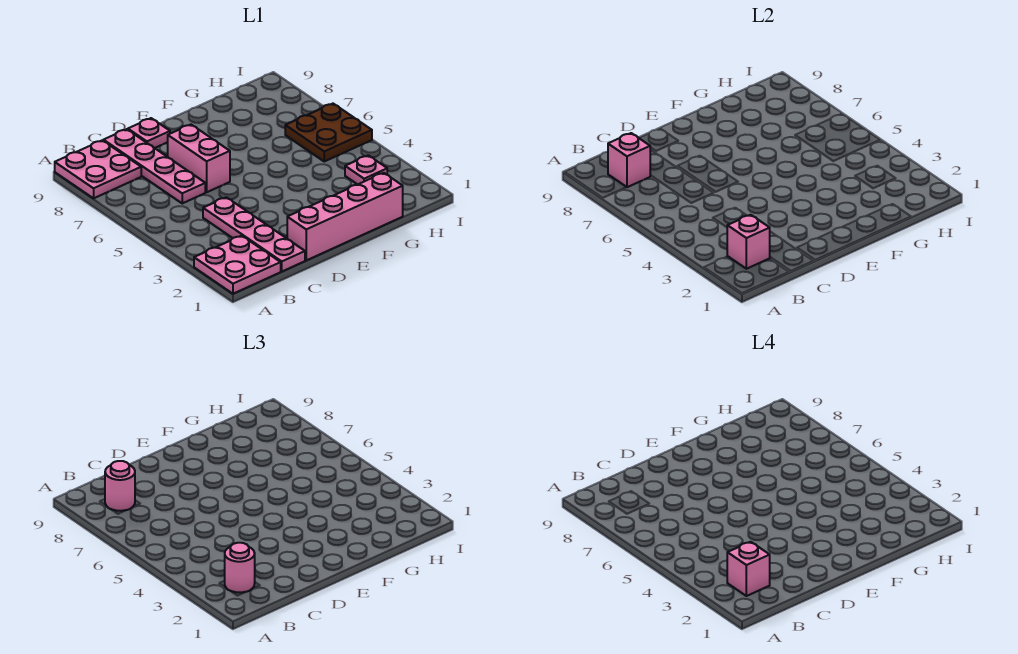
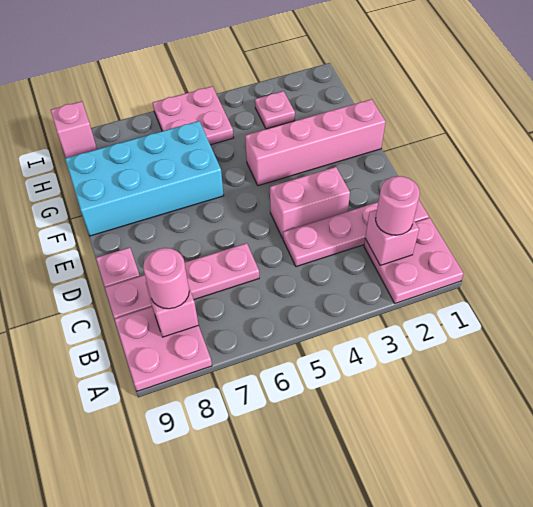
pink 1x1 brick [727,542,770,596] -> pink 1x1 brick moved to [51,101,97,158]
pink 1x4 brick [287,173,403,260] -> pink 1x4 brick turned to [245,99,386,186]
pink 1x2 brick [168,125,230,192] -> pink 1x2 brick moved to [270,167,350,238]
none -> cyan 2x4 brick [65,121,224,236]
brown 2x2 plate [285,104,372,161] -> pink 2x2 plate [153,86,234,145]

